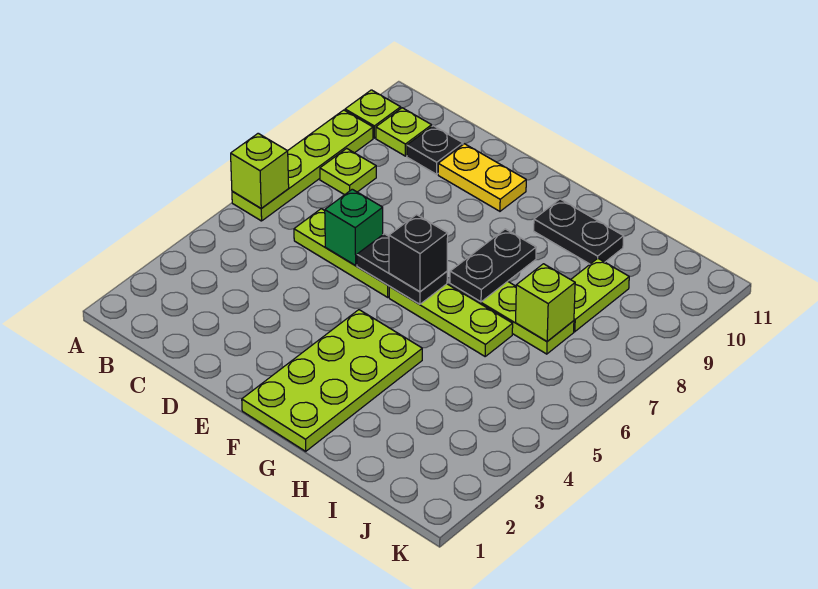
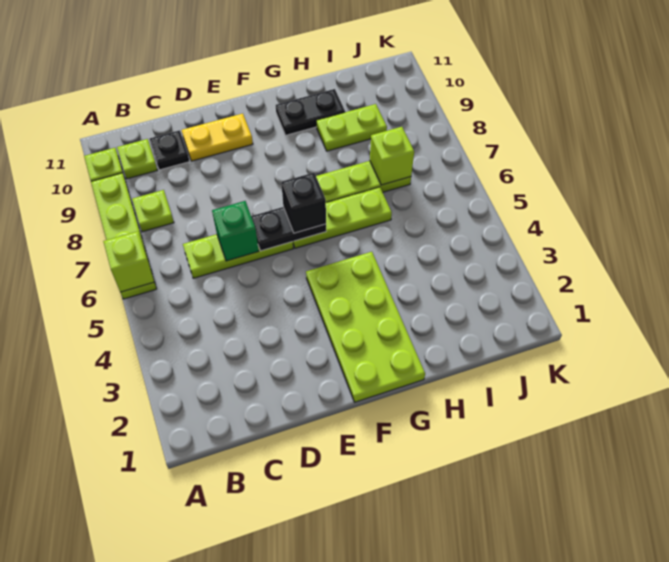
black 1x2 plate [450,229,536,302] -> none
lime 1x2 plate [571,258,629,332] -> lime 1x2 plate turned to [316,104,387,151]

